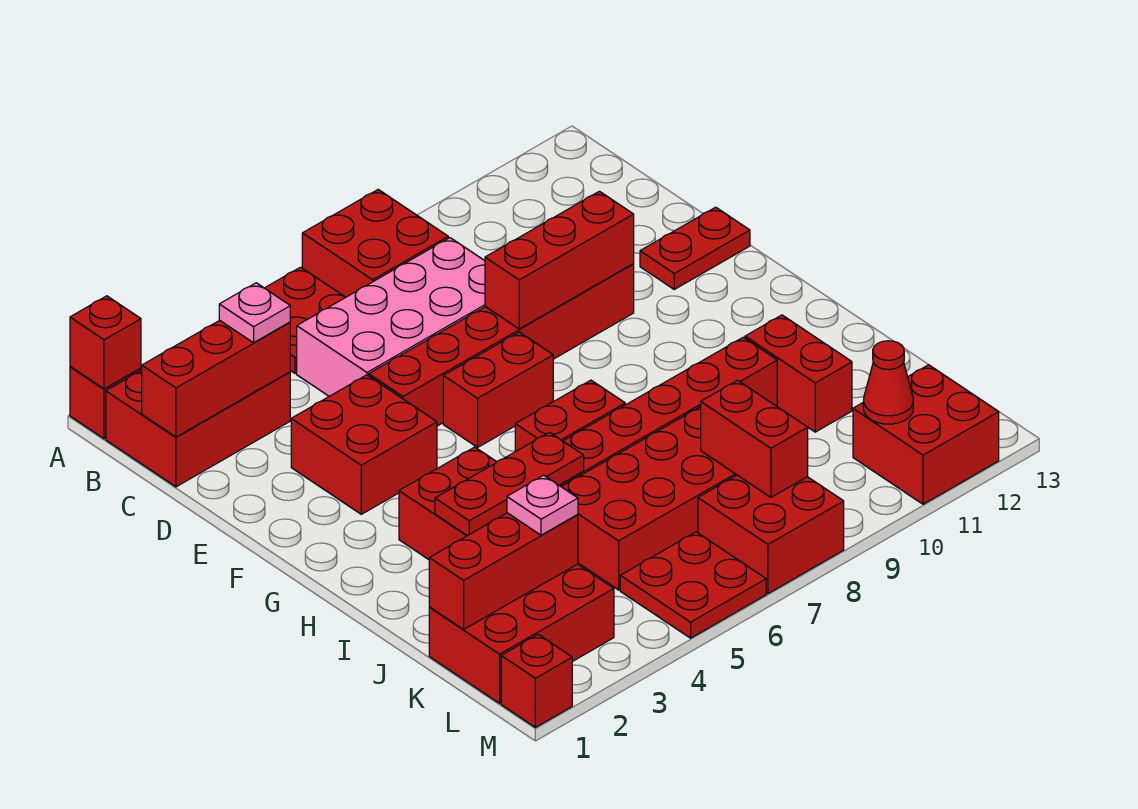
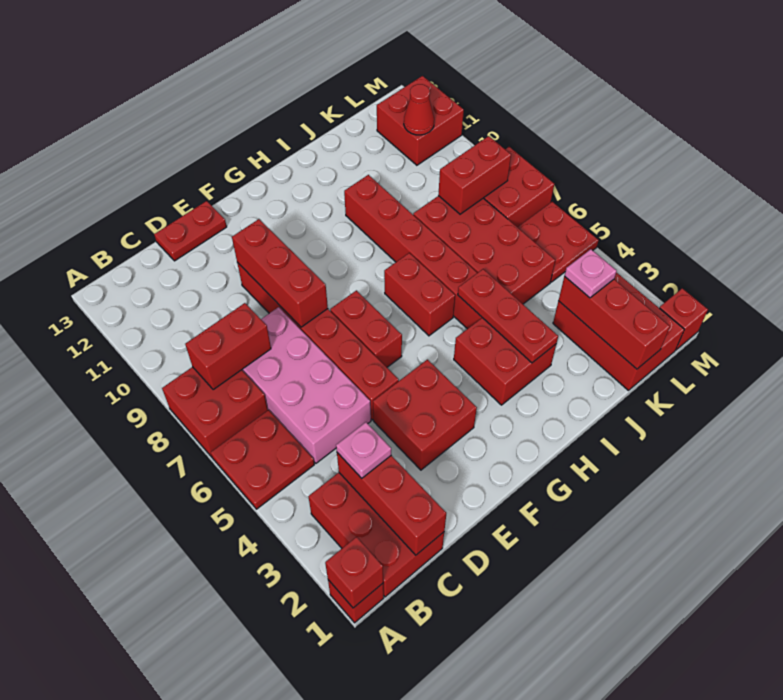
red 1x2 plate [640,207,750,289] -> red 1x2 plate turned to [154,201,227,261]
red 1x2 brick [745,315,852,432] -> red 1x2 brick moved to [185,303,271,390]

